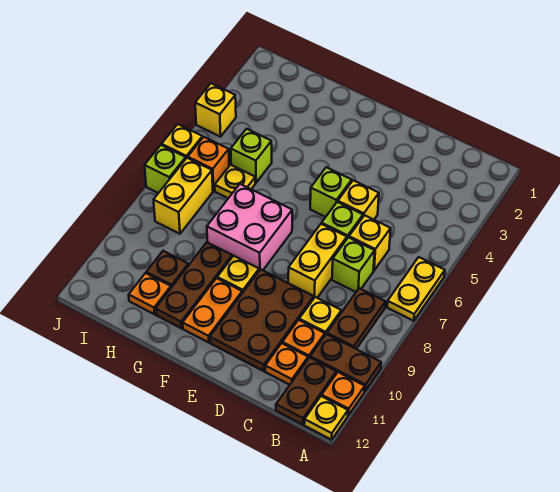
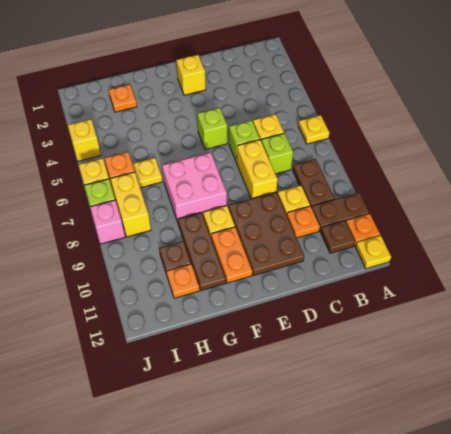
yellow 1x2 plate [387,257,445,321] -> yellow 1x1 plate [298,115,329,144]
brown 1x2 plate [276,358,336,425] -> brown 1x1 plate [321,221,355,253]
orange 1x1 plate [265,343,308,385] -> orange 1x1 plate moved to [109,85,137,112]
yellow 1x1 brick [338,180,379,220] -> yellow 1x1 brick moved to [176,55,206,95]
lime 1x1 brick [231,129,272,183] -> none
none -> pink 1x1 brick [90,200,125,244]

